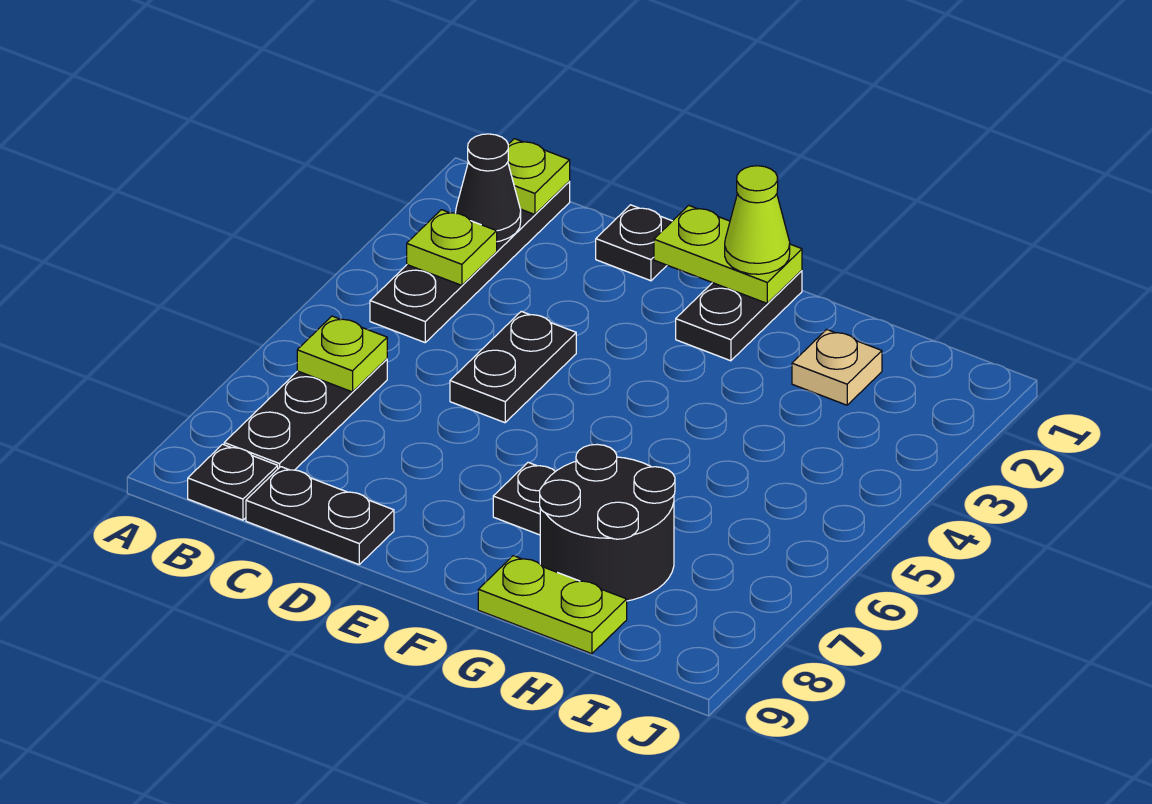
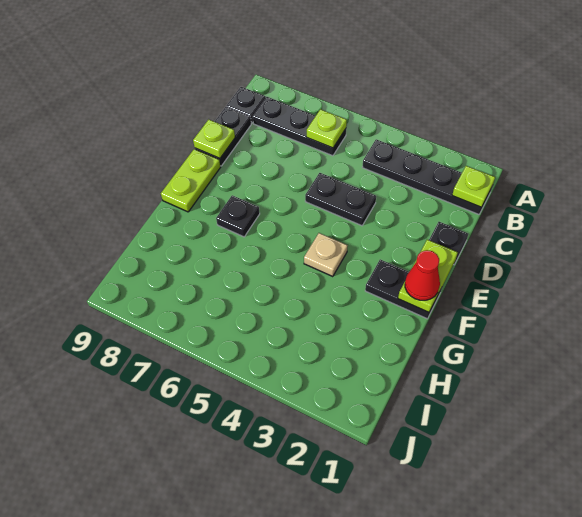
black 1x1 cone [456,134,521,242] -> none
lime 1x1 plate [407,210,497,285] -> lime 1x1 plate moved to [193,120,235,158]
lime 1x1 cone [725,166,790,274] -> red 1x1 cone [405,250,440,300]
black 2x2 round brick [540,444,675,601] -> none
lime 1x2 plate [478,556,627,654] -> lime 1x2 plate moved to [161,149,221,212]
tan 1x1 plate [792,329,882,405] -> tan 1x1 plate moved to [304,233,347,277]

